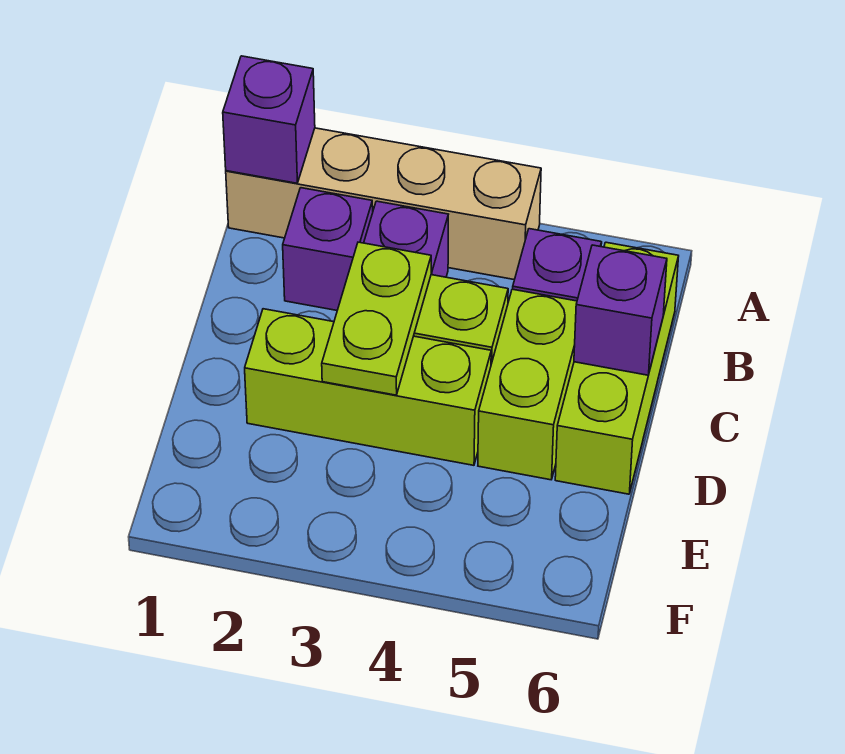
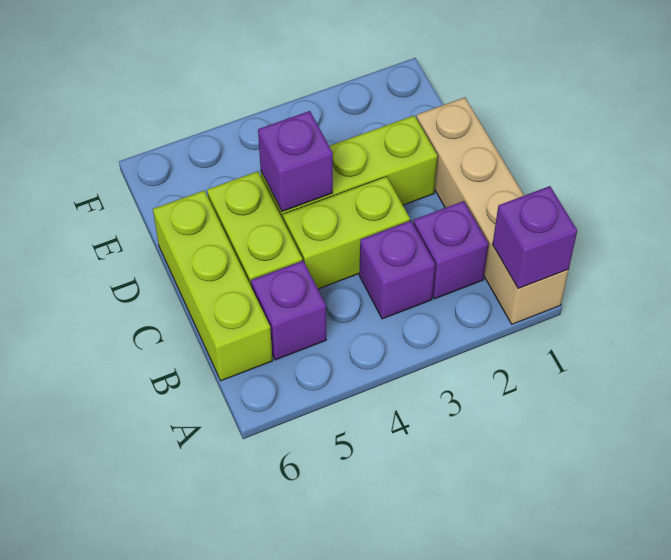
tan 1x4 brick [226,128,541,280] -> tan 1x4 brick turned to [417,97,569,324]
lime 1x2 plate [322,242,431,395] -> none
purple 1x1 brick [574,245,667,375] -> purple 1x1 brick moved to [258,111,333,212]

